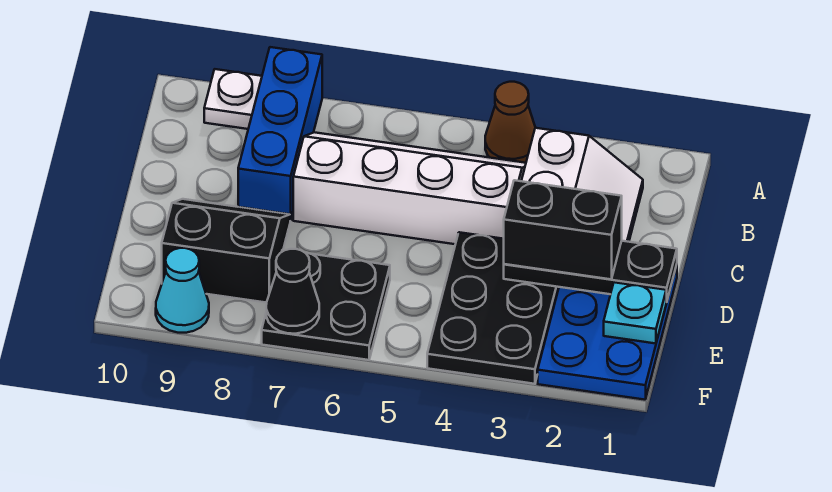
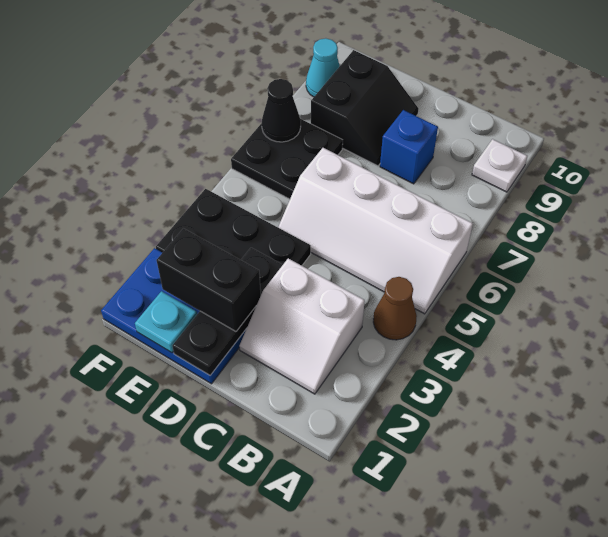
blue 1x3 brick [238,47,322,220] -> blue 1x1 brick [380,110,438,184]
white 2x4 slope [293,132,526,244] -> white 2x4 slope turned to [278,148,473,314]
black 1x2 brick [504,180,622,279] -> black 1x2 brick turned to [156,228,261,331]

